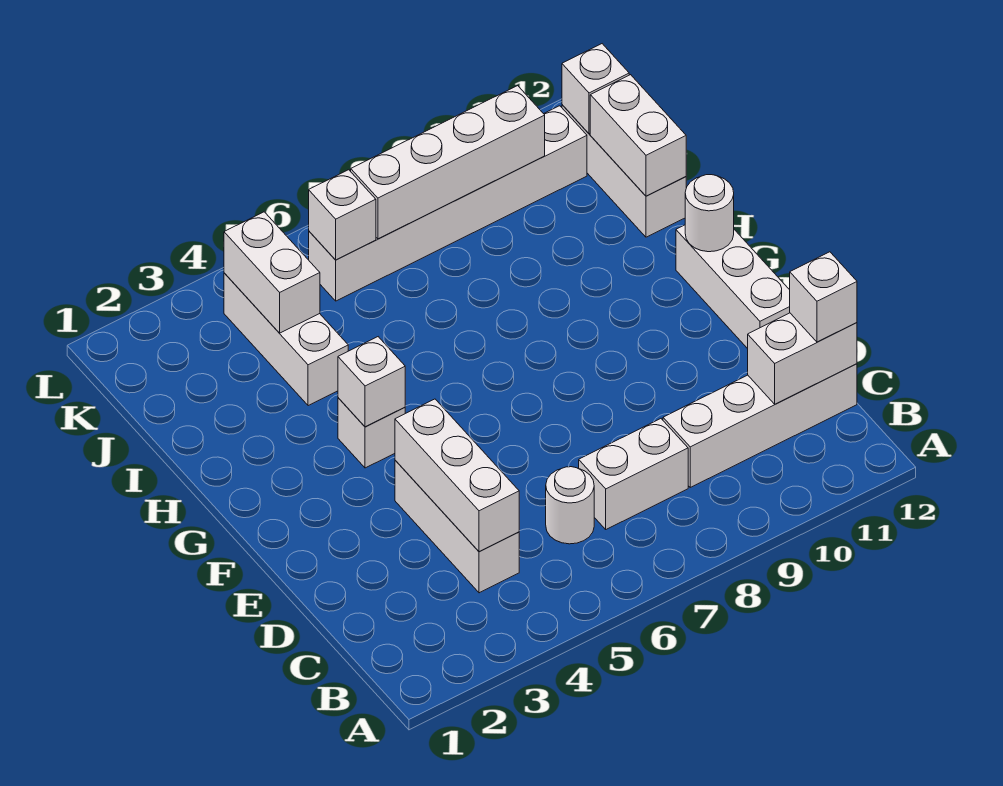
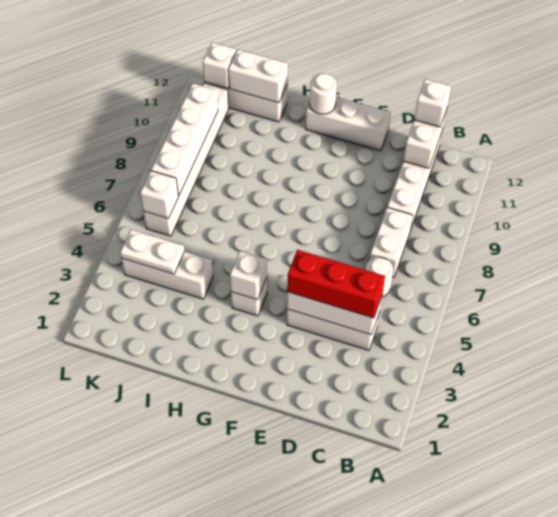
none -> red 1x3 brick [287,250,385,318]
white 1x2 brick [224,212,320,333] -> white 1x2 plate [120,230,184,274]

